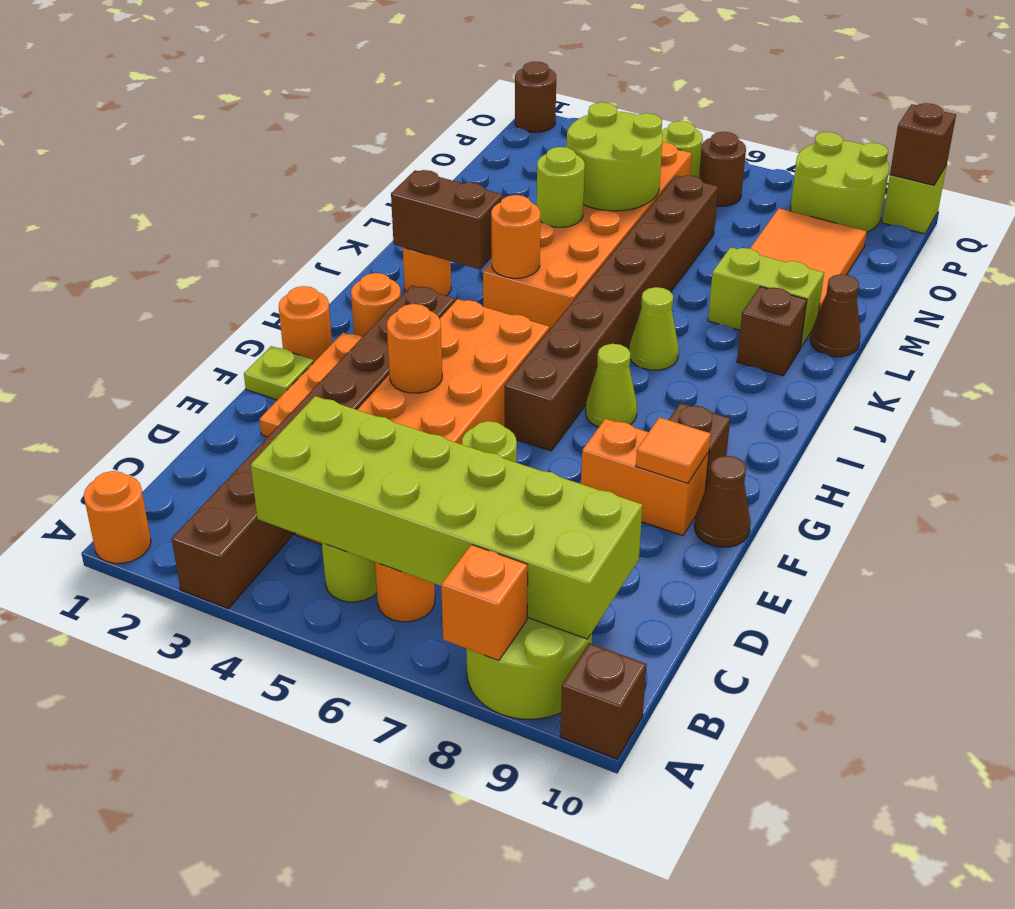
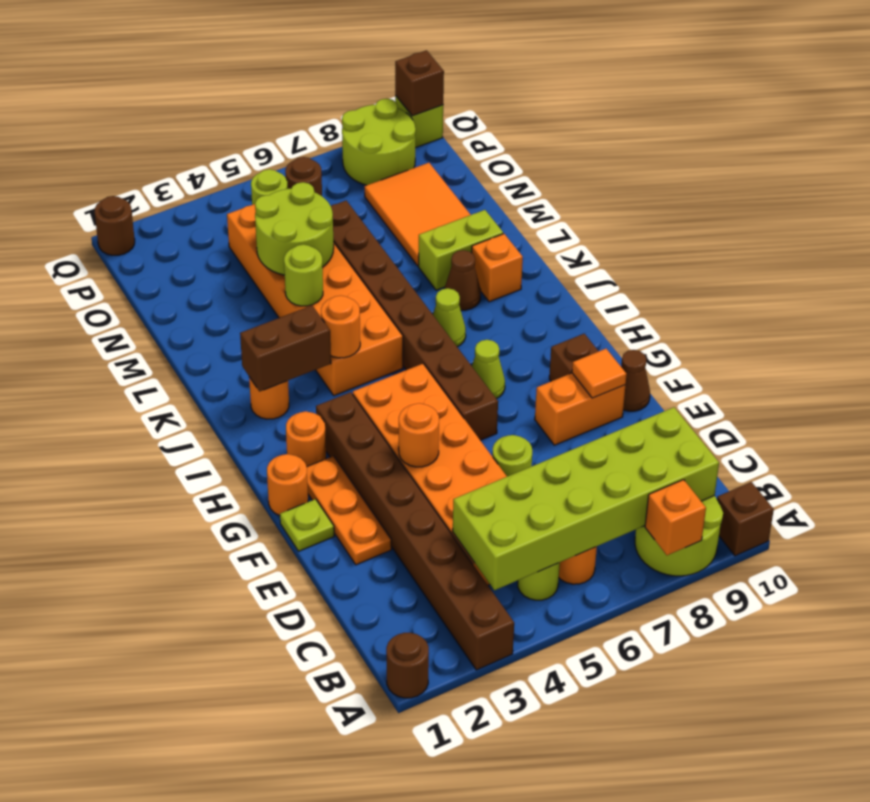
orange 1x1 round brick [84,471,151,563] -> brown 1x1 round brick [386,633,429,698]
brown 1x1 brick [737,286,807,376] -> orange 1x1 brick [472,234,523,302]
brown 1x1 cone [810,274,860,357] -> brown 1x1 cone moved to [444,250,481,310]

